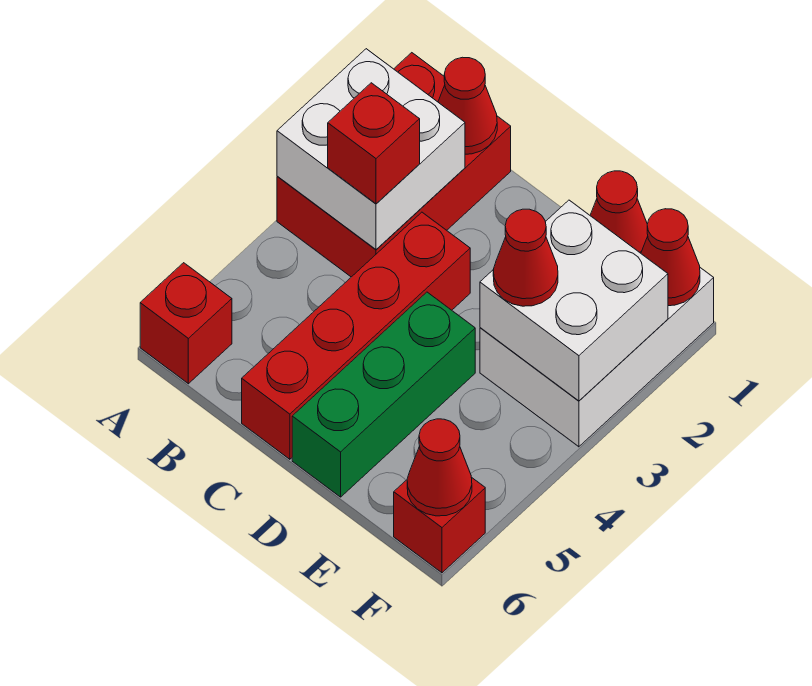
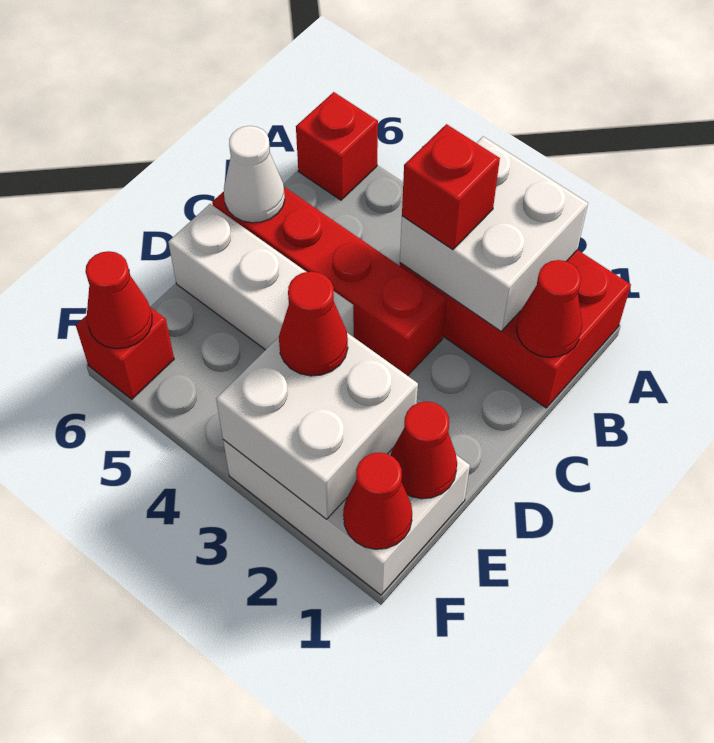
none -> white 1x1 cone [224,126,285,223]
green 1x3 brick [292,292,475,497] -> white 1x3 brick [168,204,354,350]

